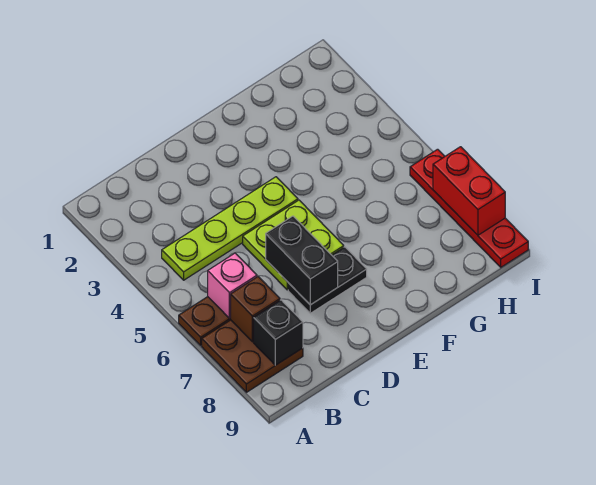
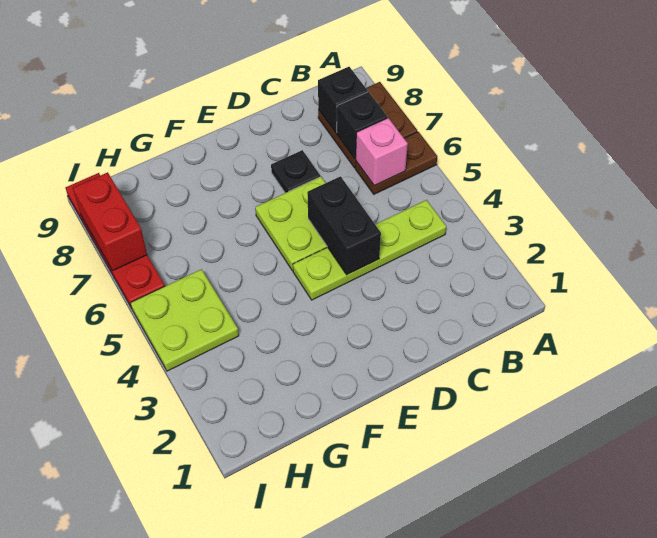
brown 1x1 brick [231,277,280,342] -> black 1x1 brick [337,92,387,159]
black 1x2 brick [266,216,338,305] -> black 1x2 brick moved to [307,176,381,275]
black 1x2 plate [288,247,367,313] -> black 1x1 plate [271,150,320,193]
none -> lime 2x2 plate [131,269,239,371]

